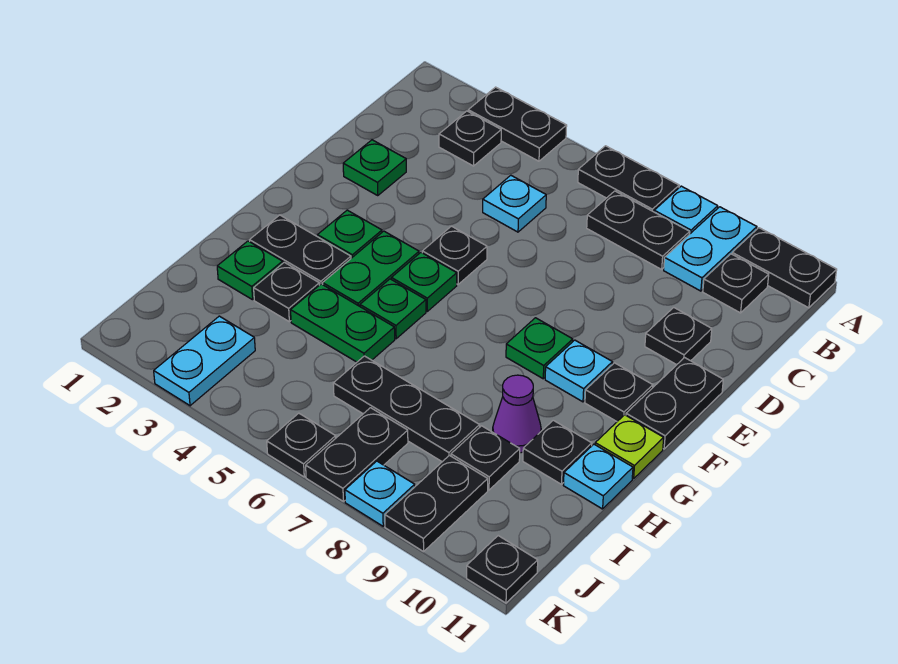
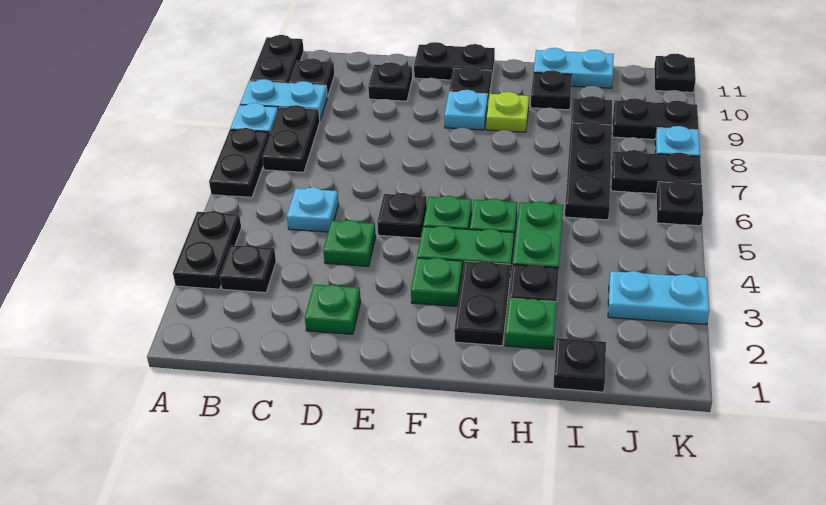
green 1x1 plate [506,318,573,379] -> green 1x1 plate moved to [323,220,376,266]
lime 1x1 plate [595,415,664,479] -> lime 1x1 plate moved to [486,92,529,132]
purple 1x1 cone [493,375,541,453] -> none
cyan 1x1 plate [563,444,633,509] -> cyan 1x2 plate [534,48,614,88]
none -> black 1x1 plate [553,338,606,392]

